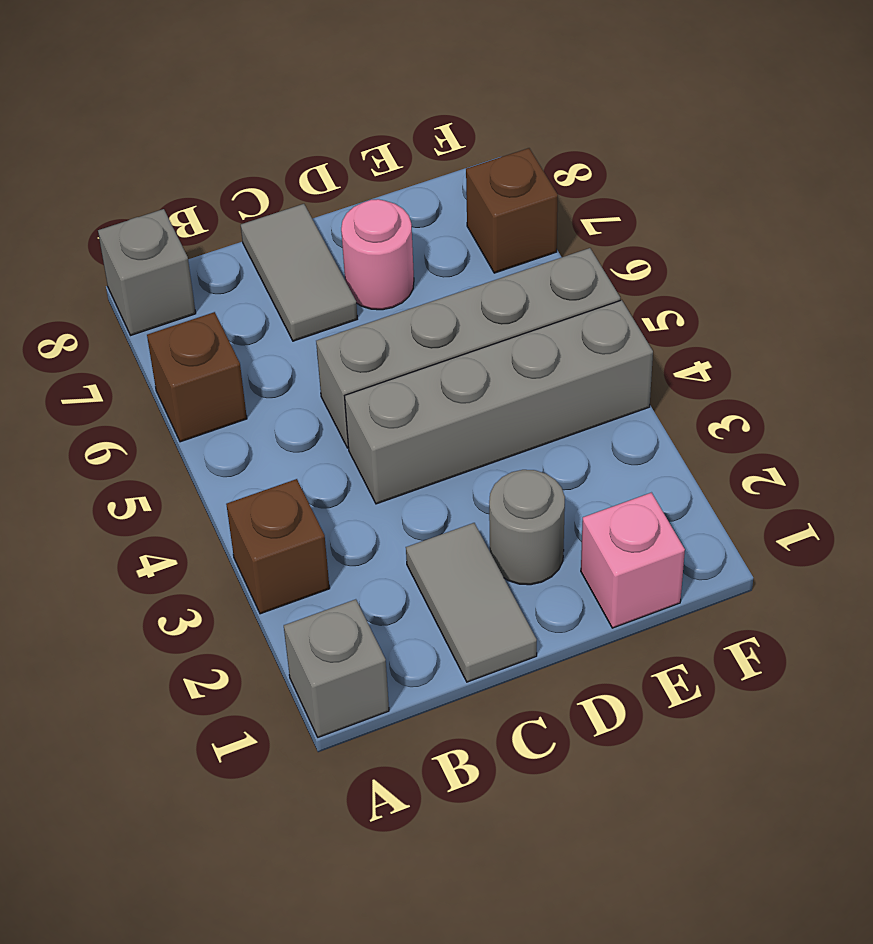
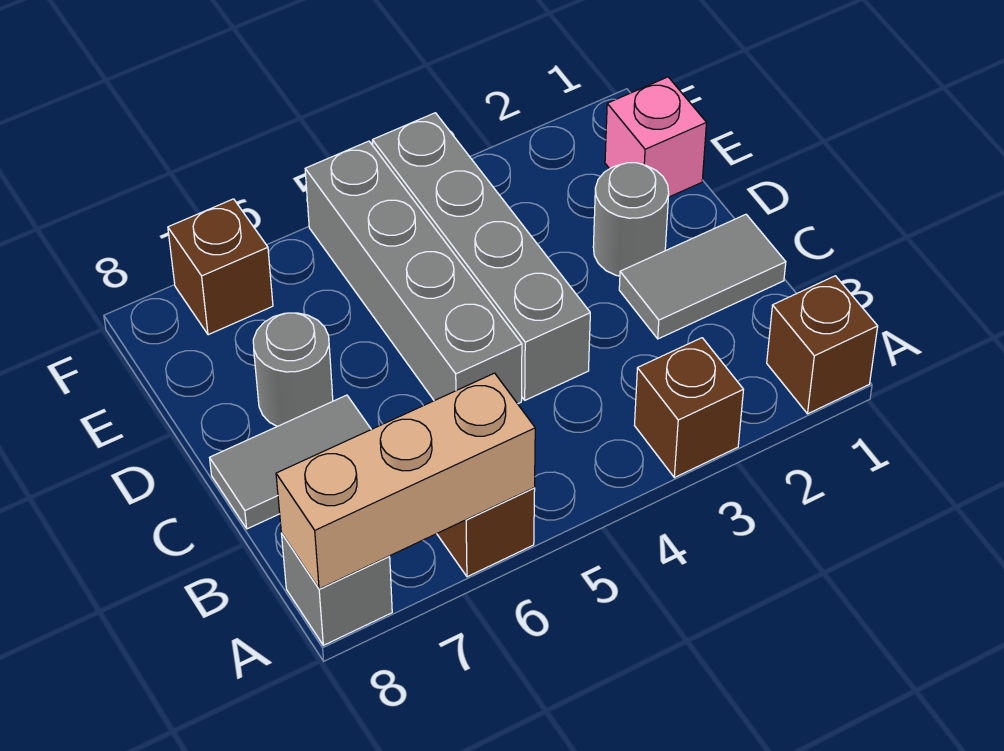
grey 1x1 brick [284,599,389,737] -> brown 1x1 brick [767,276,878,414]
none -> tan 1x3 brick [276,373,535,589]
pink 1x1 round brick [341,199,414,310] -> grey 1x1 round brick [253,313,333,426]

